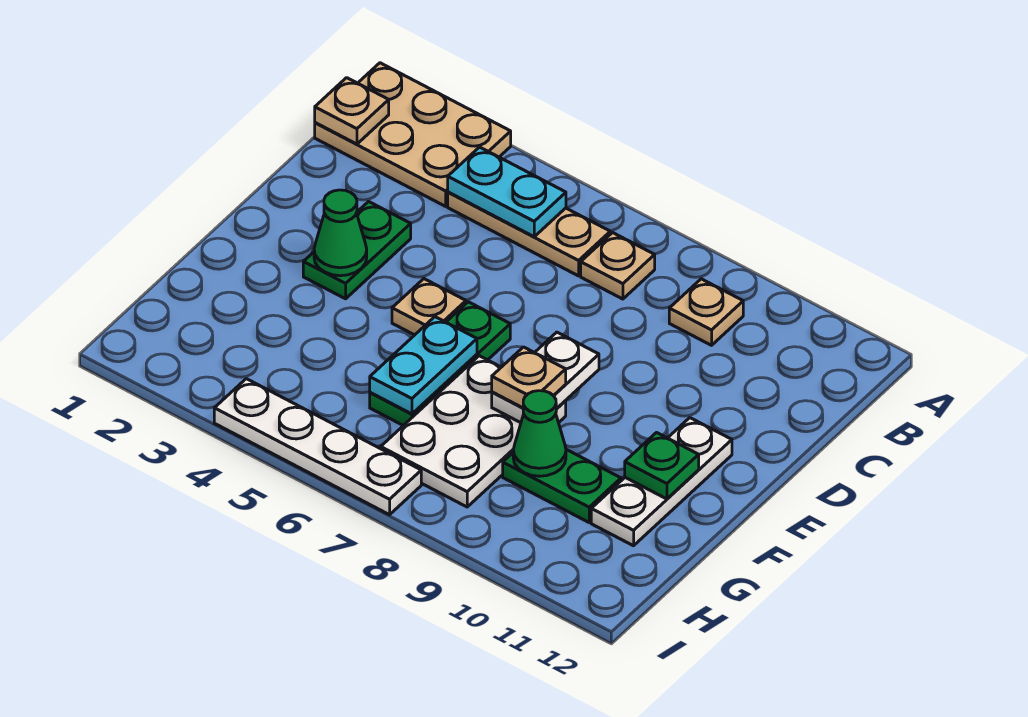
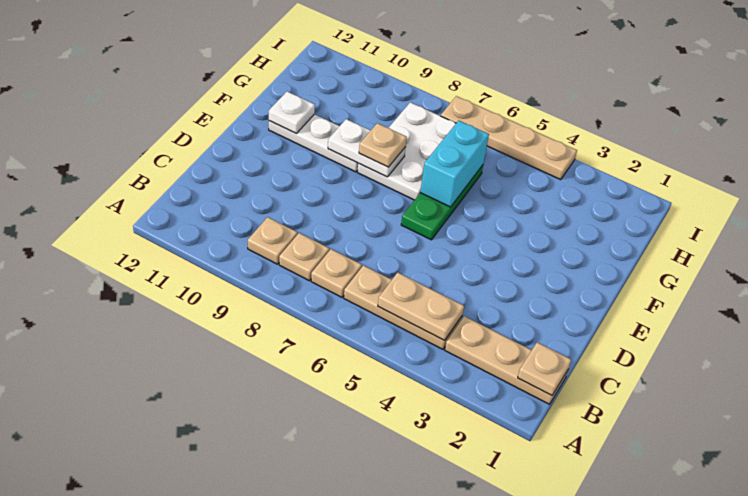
tan 2x3 plate [315,63,511,206] -> tan 1x3 plate [445,316,568,404]
cyan 1x2 plate [448,147,566,237] -> tan 1x2 plate [378,273,464,340]
green 1x2 plate [303,202,411,299] -> none
green 1x1 cone [314,190,367,276] -> none
tan 1x1 plate [392,279,466,335] -> tan 1x1 plate moved to [279,233,329,281]
white 1x2 plate [492,332,599,423] -> white 1x2 plate turned to [328,119,406,177]
white 1x3 plate [591,418,732,546] -> white 1x3 plate turned to [269,114,358,172]
cyan 1x2 plate [370,317,477,414] -> cyan 1x2 brick [420,121,489,207]
green 1x1 plate [625,433,699,499] -> white 1x1 plate [269,92,315,133]
green 1x2 plate [503,449,621,522] -> none
green 1x1 cone [513,391,566,476] -> none
white 1x4 plate [214,379,421,515] -> tan 1x4 plate [441,96,577,180]

